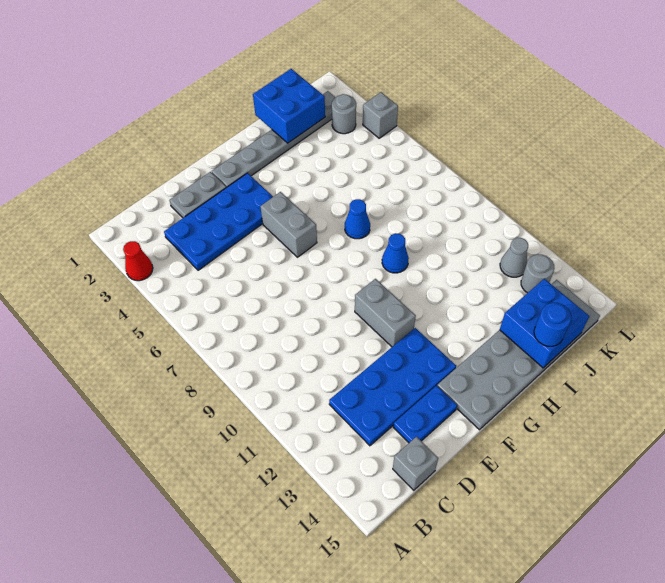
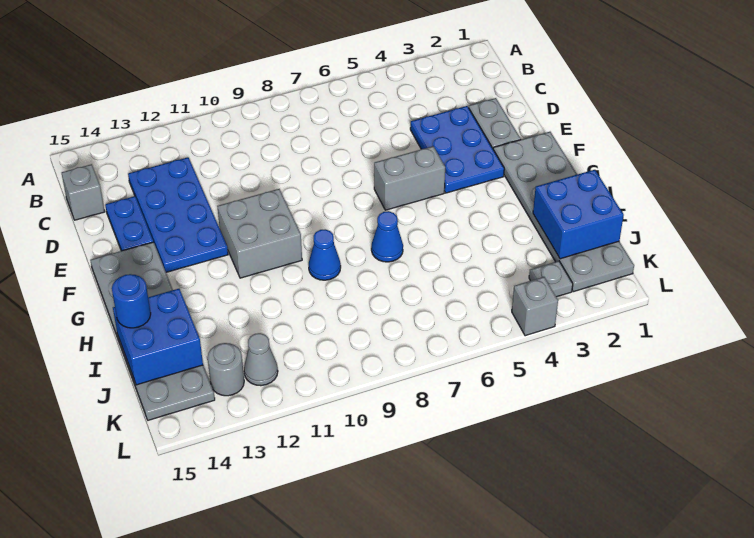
red 1x1 cone [123,241,153,281] -> none
blue 2x4 plate [164,173,273,270] -> blue 2x3 plate [410,106,504,193]
grey 1x6 plate [212,91,335,188] -> grey 2x6 plate [493,132,634,292]
grey 1x2 brick [355,279,416,347] -> grey 2x2 brick [217,189,302,278]
grey 1x1 round brick [332,94,356,134] -> grey 1x1 plate [529,261,573,297]

